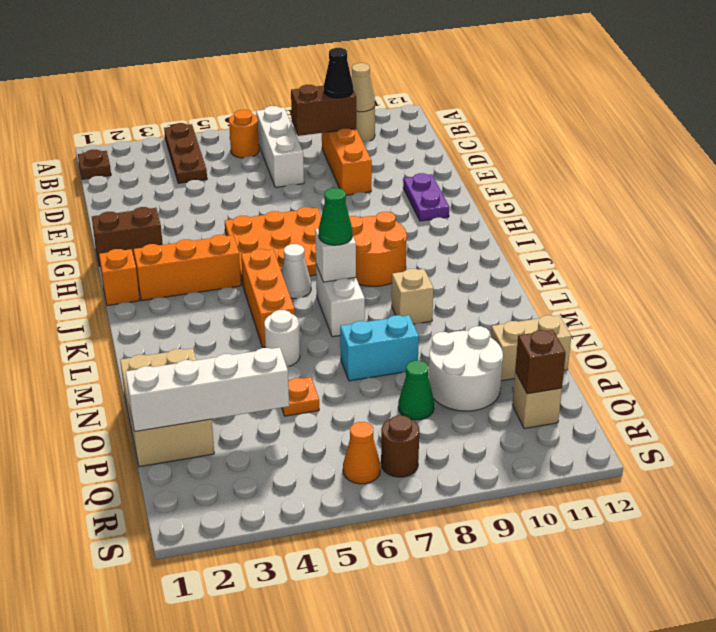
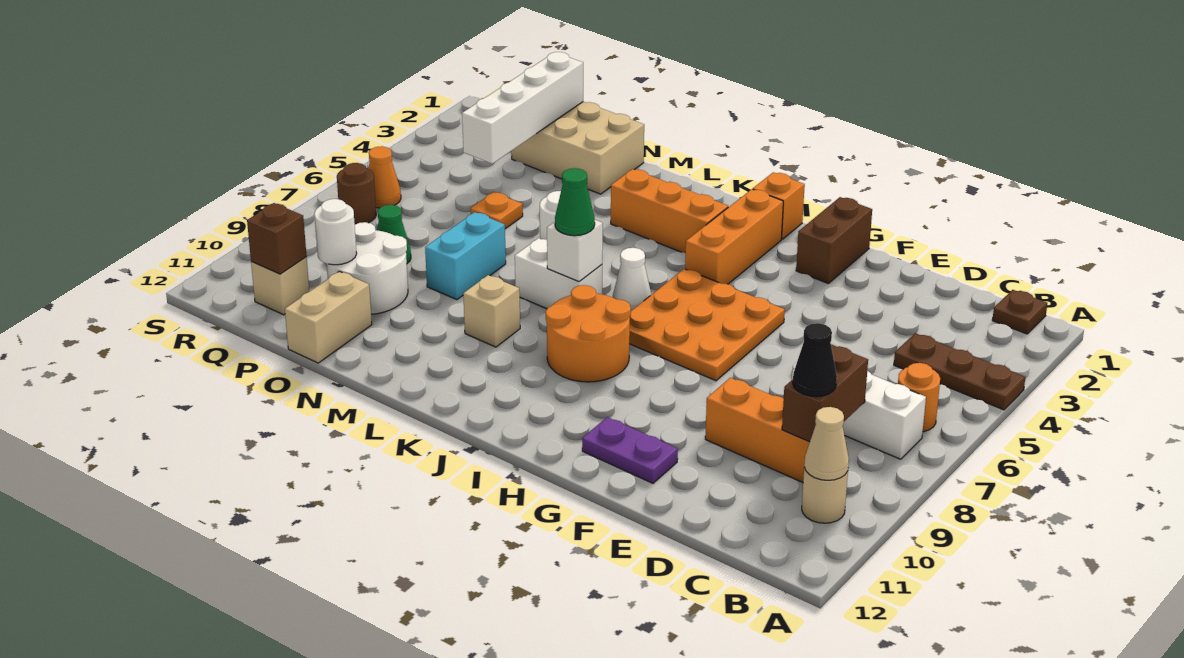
orange 1x3 brick [241,249,295,347] -> orange 1x3 brick moved to [611,169,728,253]
none -> white 1x1 round brick [314,199,357,265]

